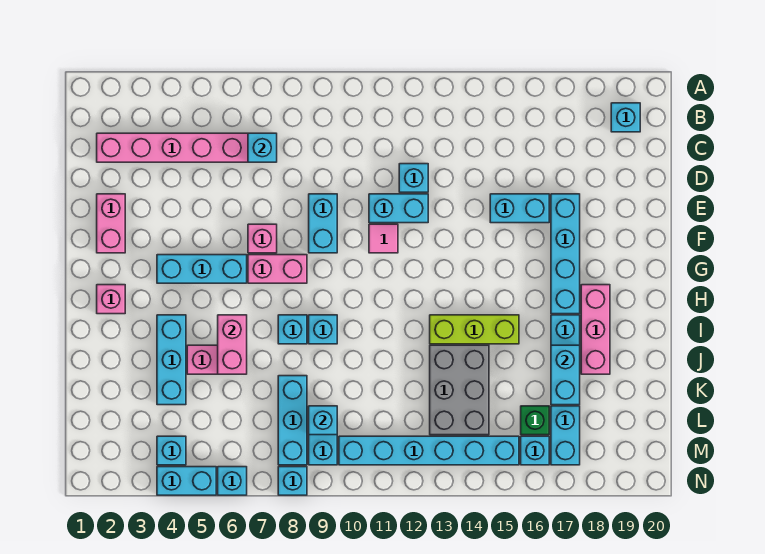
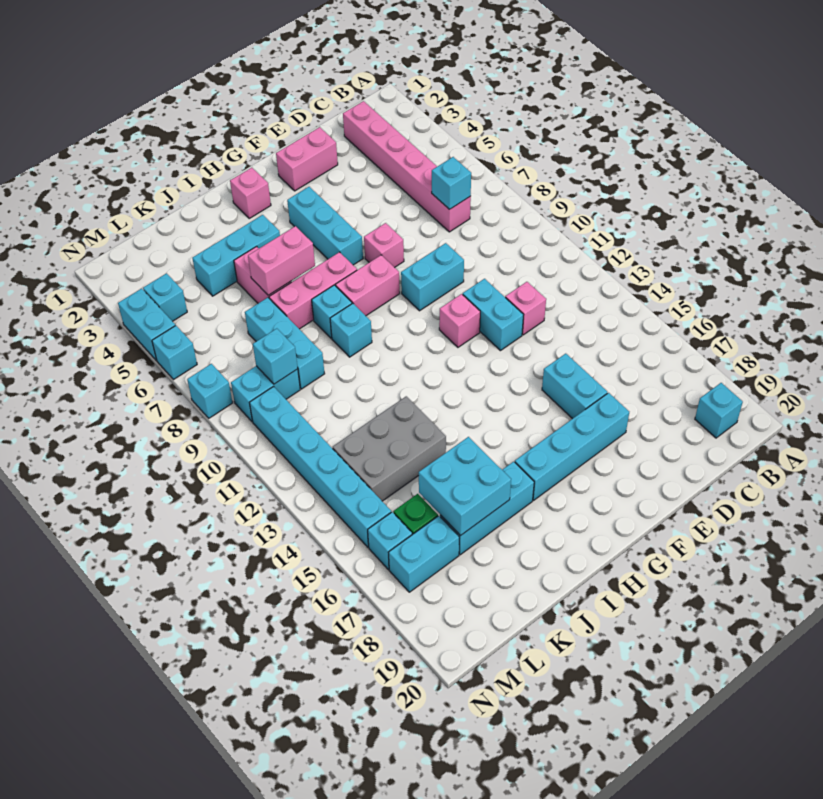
cyan 1x1 brick [399,164,428,192] -> pink 1x1 brick [505,282,546,335]
pink 1x1 tile [369,224,398,253] -> pink 1x1 brick [439,294,480,347]
pink 1x2 brick [248,255,307,283] -> pink 1x2 brick turned to [335,255,400,316]
pink 1x3 brick [581,285,610,374] -> pink 1x3 brick moved to [269,252,357,329]
lime 1x3 brick [430,315,519,344] -> none
cyan 1x2 brick [551,345,580,405] -> cyan 2x2 brick [419,437,511,536]
cyan 1x3 brick [278,376,307,465] -> cyan 1x3 brick turned to [245,298,325,389]

